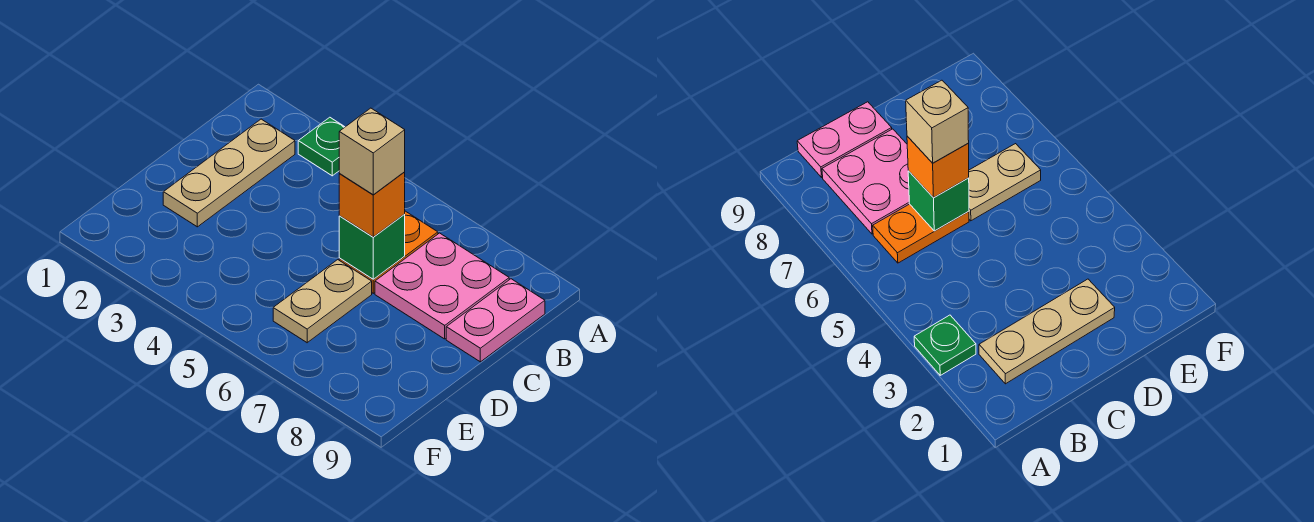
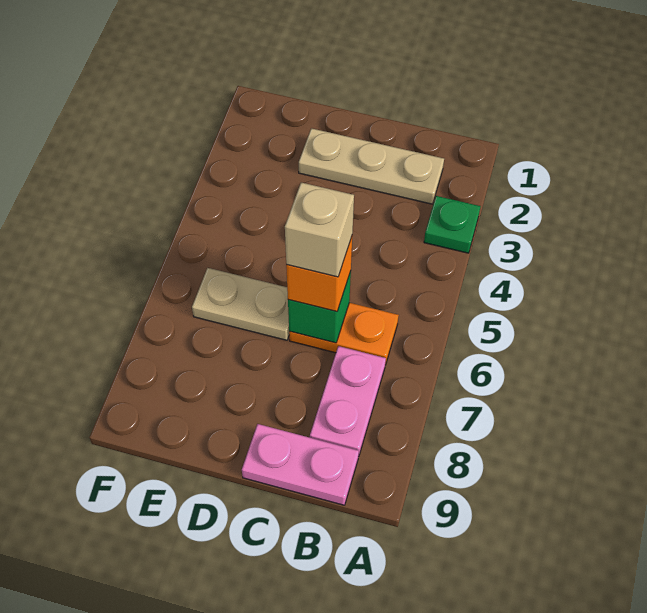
pink 2x2 plate [375,233,509,339] -> pink 1x2 plate [310,346,386,457]

